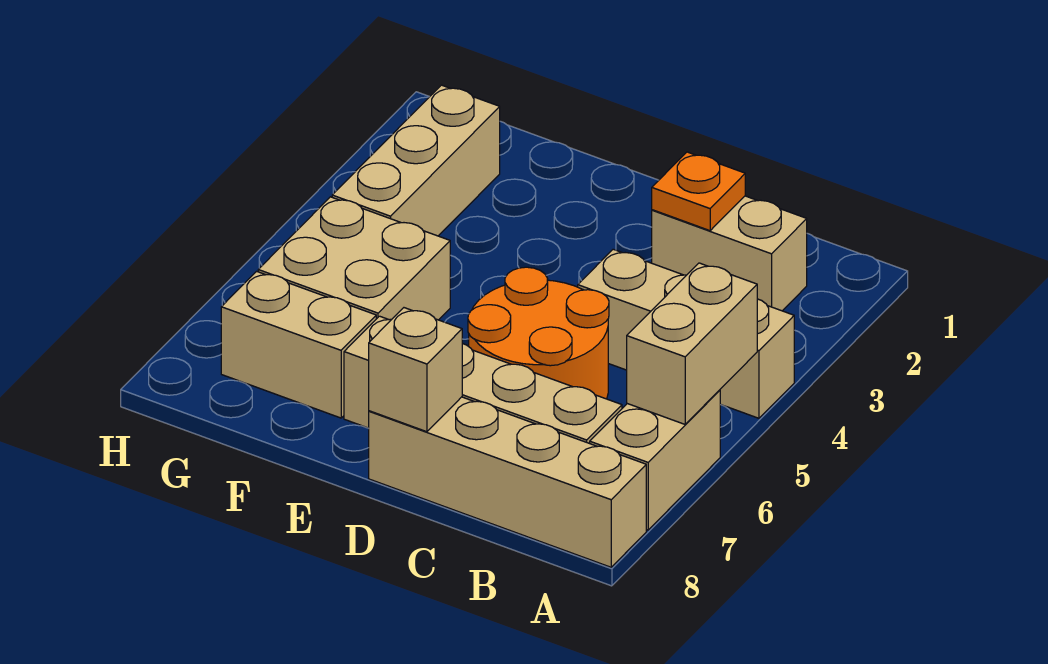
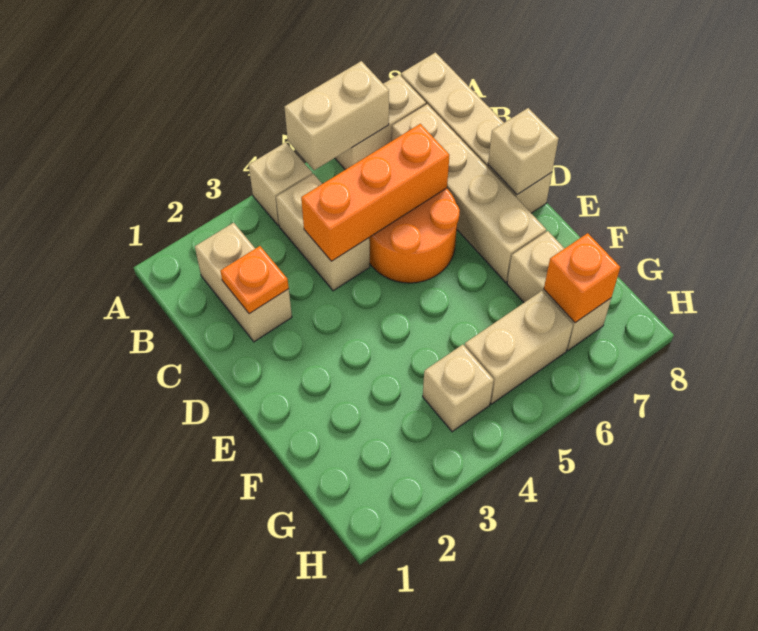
none -> orange 1x3 brick [301,124,449,261]
tan 2x2 brick [258,197,450,320] -> tan 1x2 brick [465,291,573,404]
tan 1x3 brick [332,85,500,236] -> tan 1x1 brick [423,345,494,432]
none -> orange 1x1 brick [544,233,620,323]

